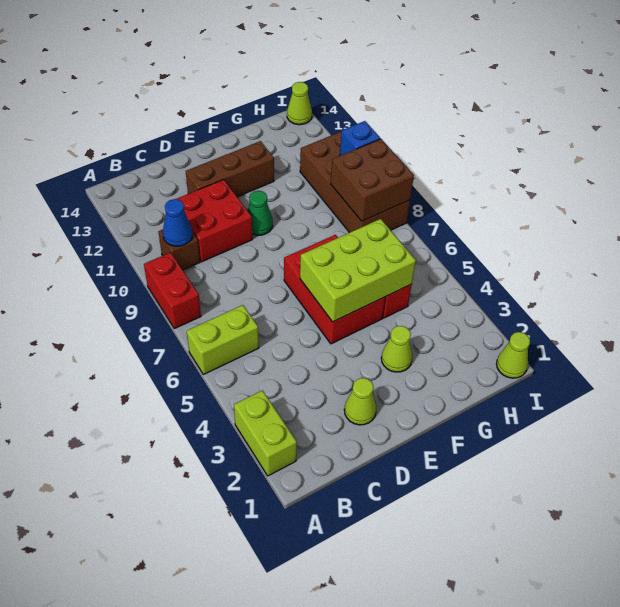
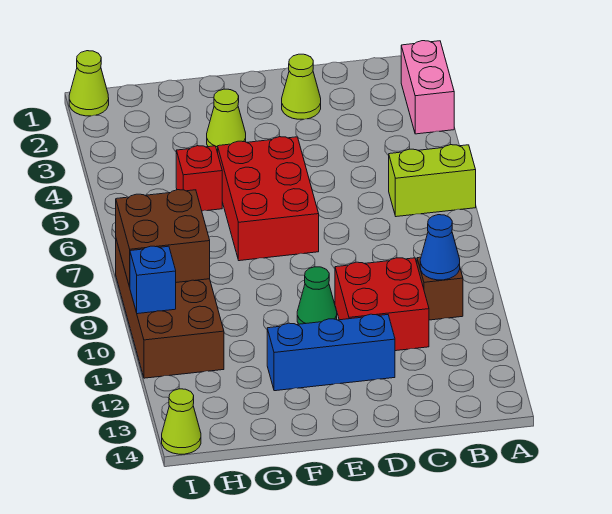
lime 1x2 brick [234,390,297,476] -> pink 1x2 brick [401,41,454,134]
red 1x2 brick [144,253,201,329] -> none
brown 1x3 brick [186,141,274,197] -> blue 1x3 brick [267,314,395,391]
lime 2x3 brick [300,219,416,322] -> none

